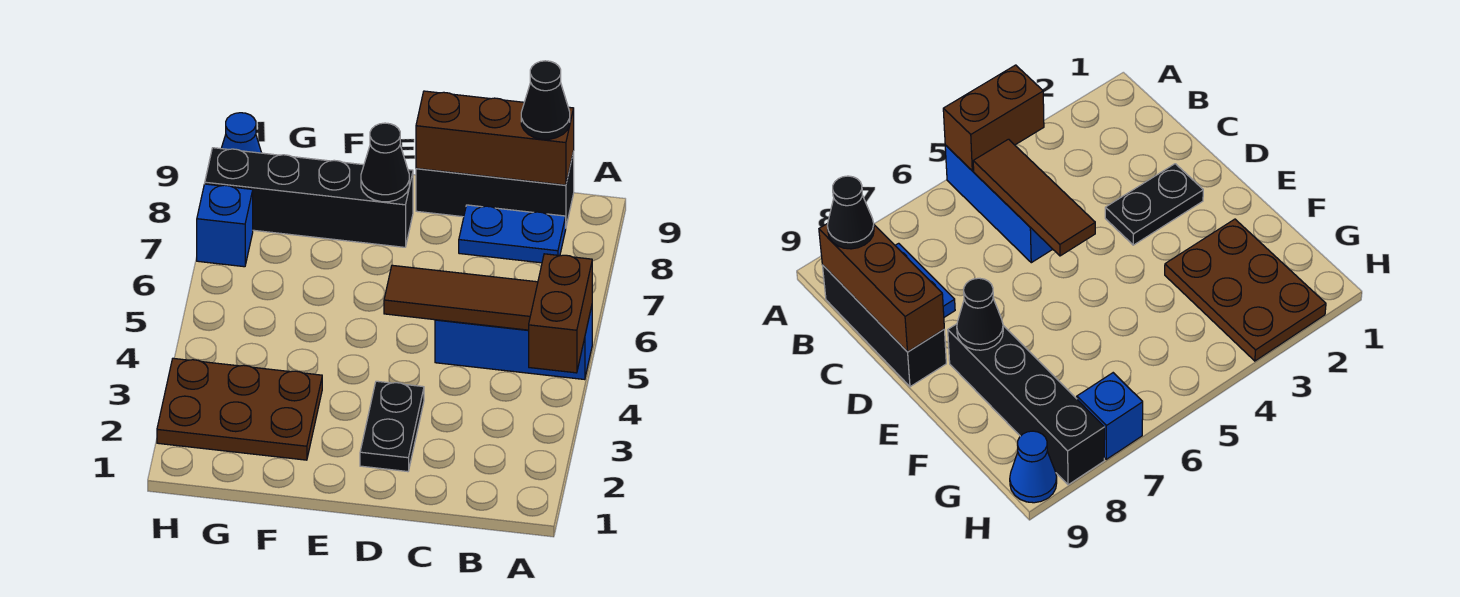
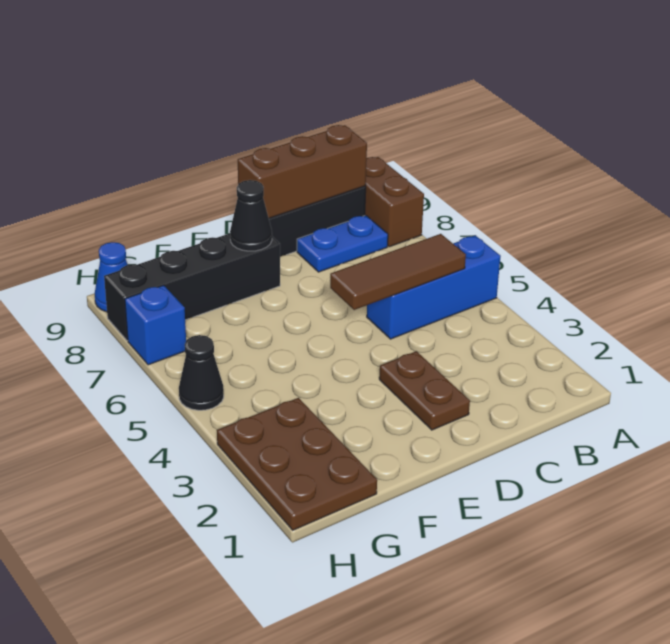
brown 1x2 brick [529,254,592,373] -> brown 1x2 brick moved to [365,157,424,247]
black 1x1 cone [521,61,570,139] -> black 1x1 cone moved to [179,335,224,410]
black 1x2 plate [360,381,424,472] -> brown 1x2 plate [379,351,470,430]
brown 2x3 plate [157,358,322,460] -> brown 2x3 plate turned to [217,398,377,530]

